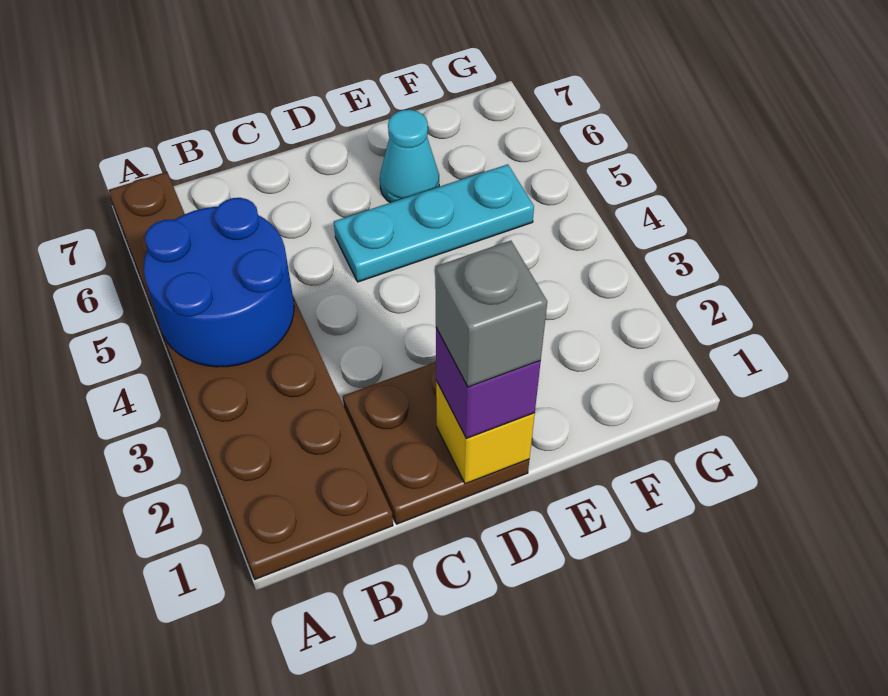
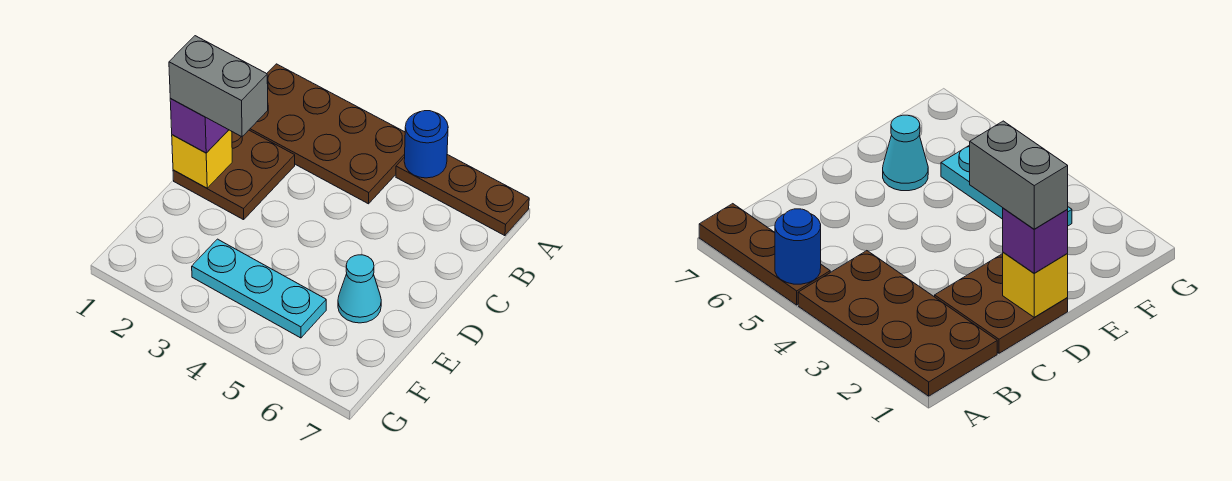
blue 2x2 round brick [144,198,294,367] -> blue 1x1 round brick [404,111,448,178]
grey 1x1 brick [435,241,547,387] -> grey 1x2 brick [169,36,268,137]
cyan 1x3 plate [334,164,534,282] -> cyan 1x3 plate turned to [192,239,326,338]

